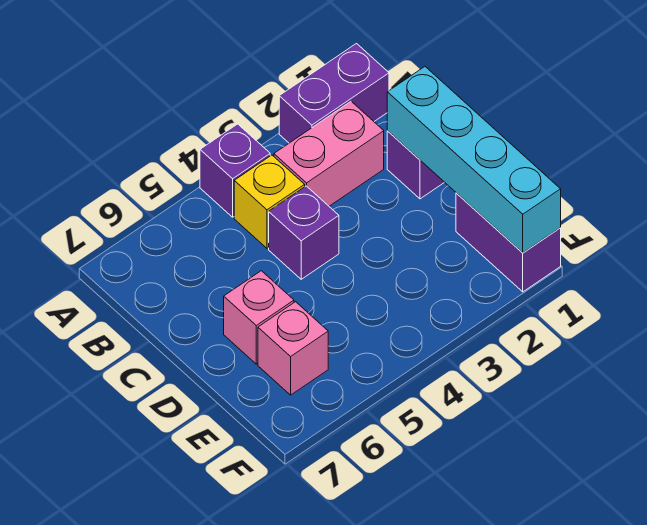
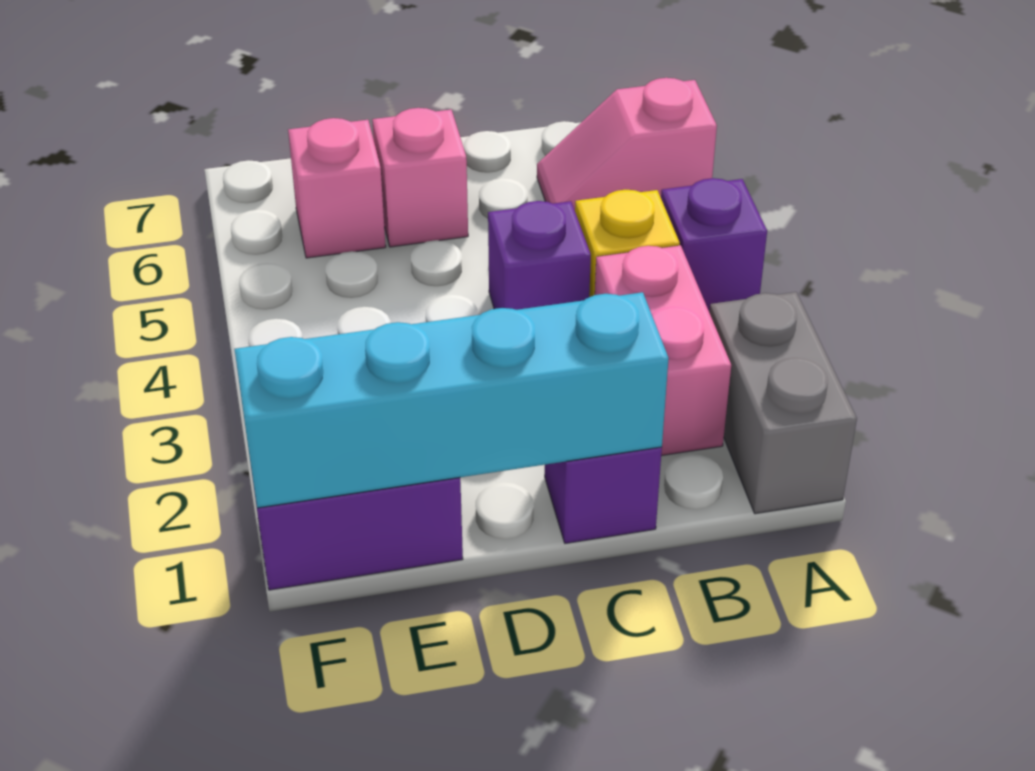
purple 1x2 brick [279,44,389,143] -> grey 1x2 brick [709,292,857,514]
none -> pink 1x2 slope [537,78,717,210]

